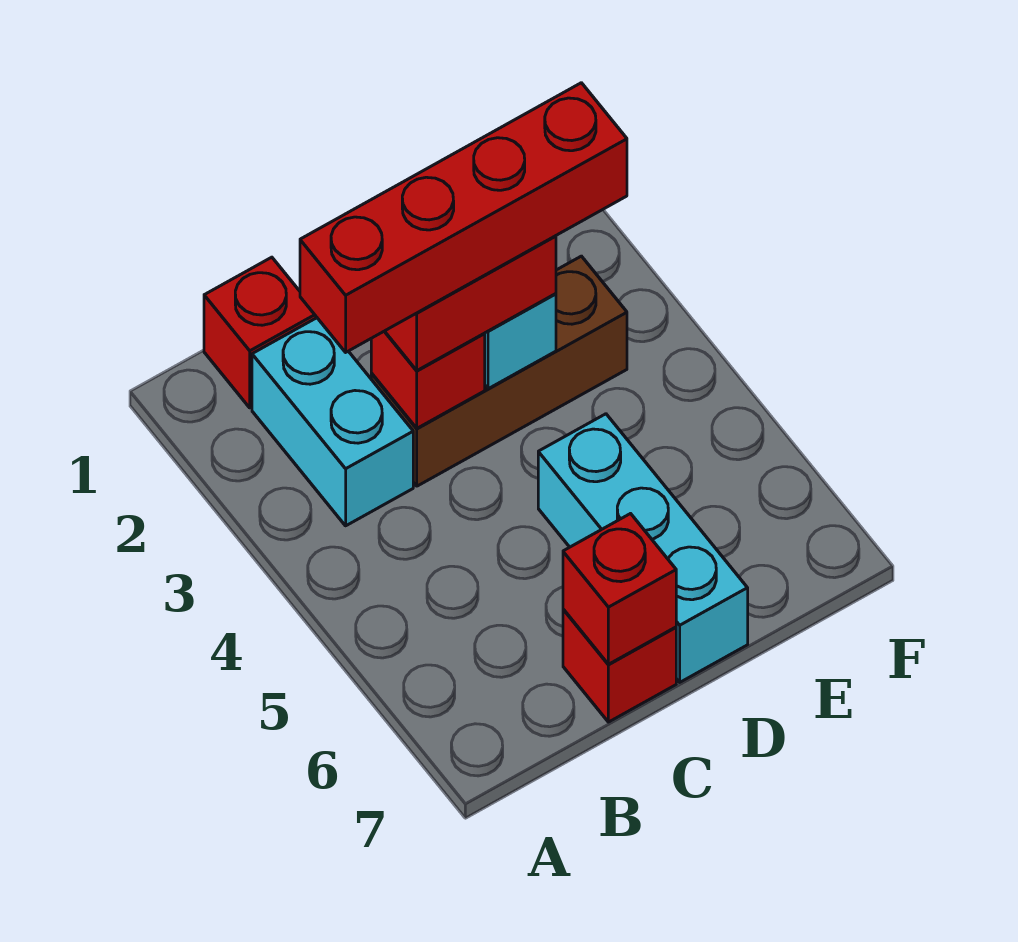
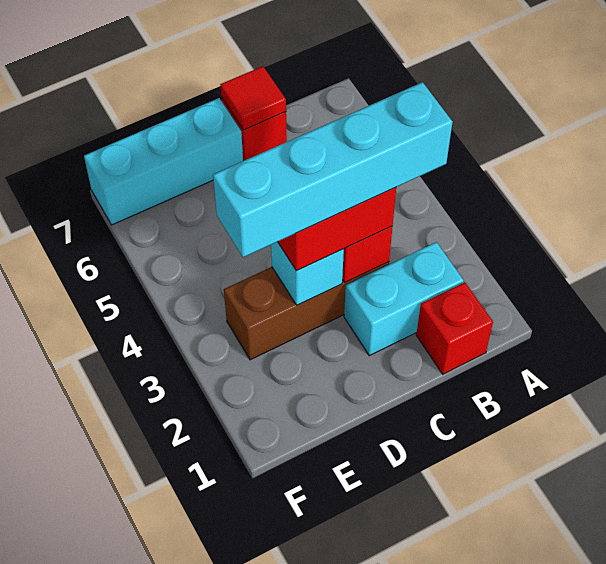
cyan 1x2 brick [252,318,413,526] -> cyan 1x2 brick turned to [344,242,464,356]
red 1x4 brick [300,83,627,352] -> cyan 1x4 brick [213,82,452,257]
red 1x1 brick [563,514,676,664] -> red 1x1 tile [220,66,286,130]
cyan 1x3 brick [538,414,748,682] -> cyan 1x3 brick turned to [84,98,243,225]

